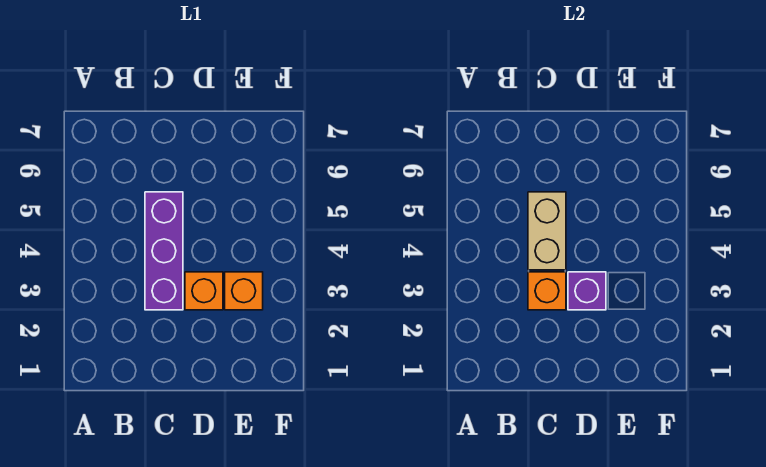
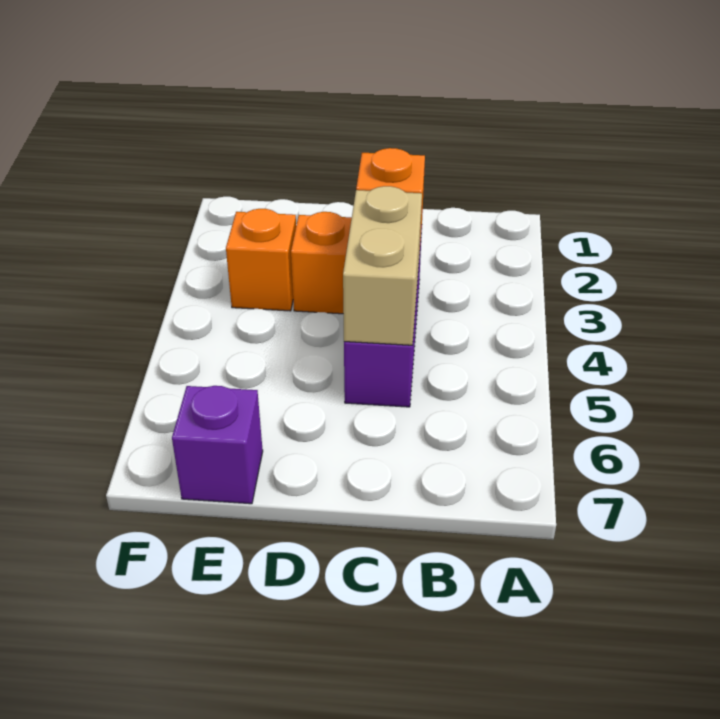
purple 1x1 brick [568,272,606,310] -> purple 1x1 brick moved to [172,386,263,504]

